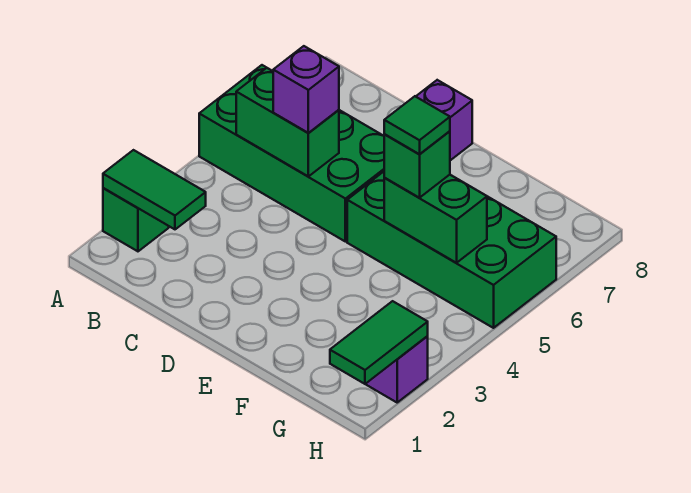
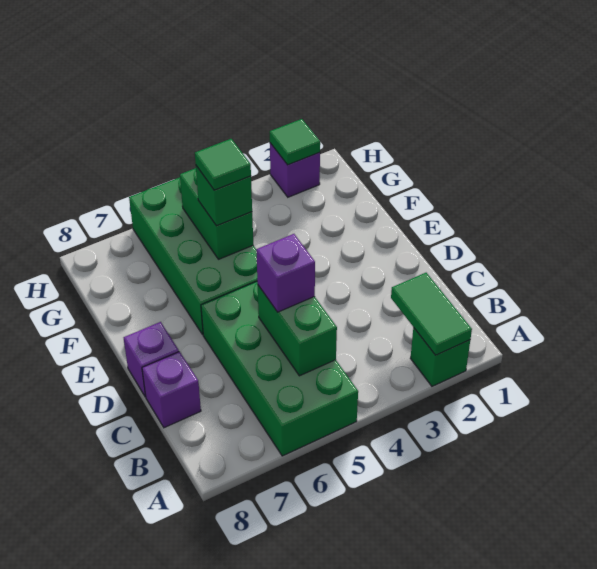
none -> purple 1x1 brick [142,352,201,428]
green 1x2 tile [330,301,428,384] -> green 1x1 tile [270,119,320,165]

